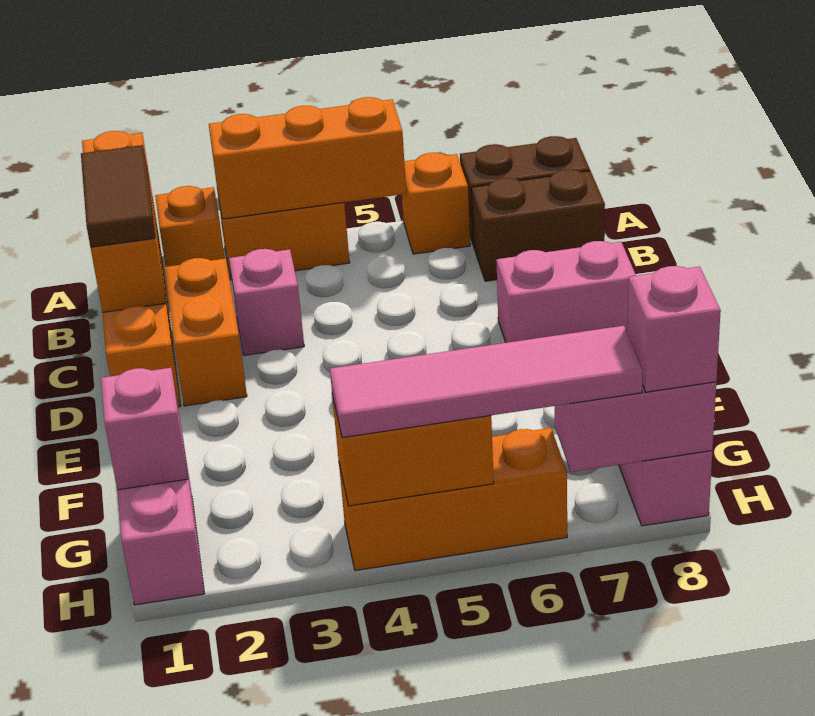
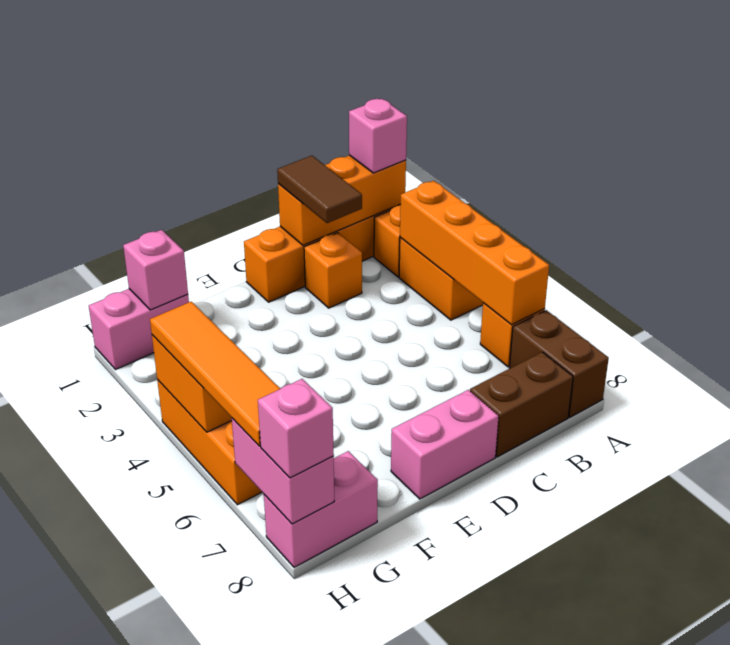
orange 1x3 brick [209,97,406,219] -> orange 1x4 brick [400,181,549,325]
brown 1x2 tile [81,145,155,247] -> brown 1x2 tile turned to [277,156,362,223]
brown 1x2 brick [471,169,605,281] -> brown 1x2 brick turned to [470,352,573,457]
orange 1x2 brick [164,258,247,406] -> orange 1x1 brick [304,233,362,308]
pink 1x1 brick [229,249,304,355] -> pink 1x1 brick moved to [349,99,407,173]
pink 1x2 brick [496,241,636,343] -> pink 1x2 brick turned to [391,390,499,499]
pink 1x4 tile [330,326,643,438] -> orange 1x4 tile [150,302,280,446]

